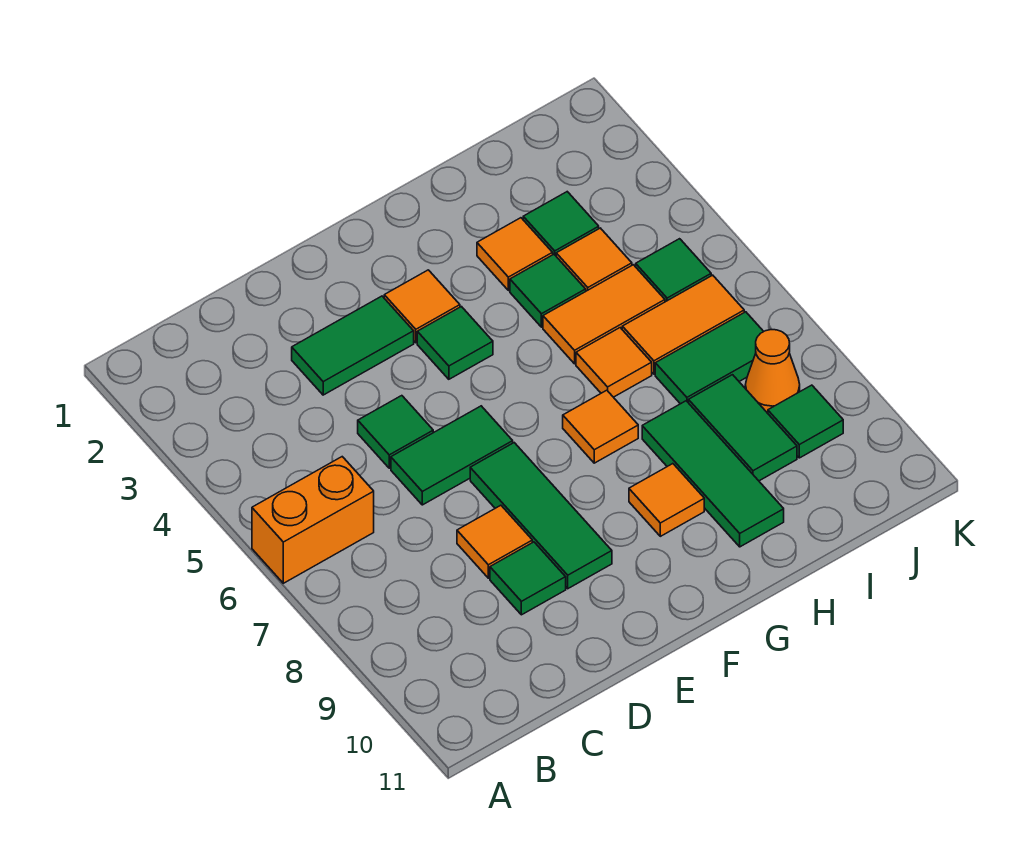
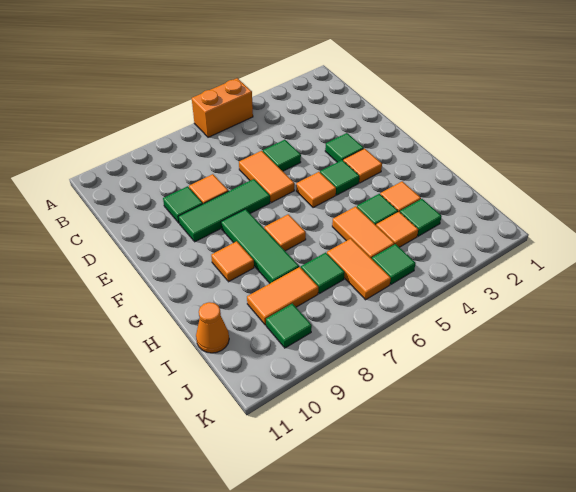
orange 1x2 brick [252,457,374,583] -> orange 1x2 brick turned to [192,78,253,137]
green 1x2 tile [292,296,414,395] -> green 1x1 tile [325,133,364,162]
green 1x2 tile [391,406,513,505] -> orange 1x2 tile [239,151,294,203]
orange 1x1 tile [576,328,652,397] -> orange 1x1 tile moved to [296,172,336,208]
green 1x3 tile [642,401,784,547] -> green 1x3 tile turned to [221,209,299,283]
green 1x2 tile [655,312,764,404] -> green 1x1 tile [301,253,345,294]
green 1x2 tile [688,375,797,481] -> orange 1x2 tile [247,267,318,325]
orange 1x1 cone [745,330,800,413] -> orange 1x1 cone moved to [196,302,229,353]

